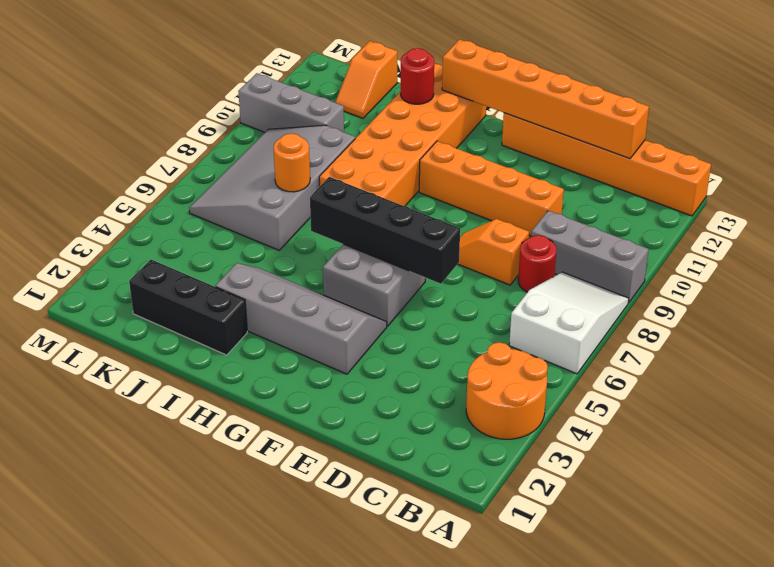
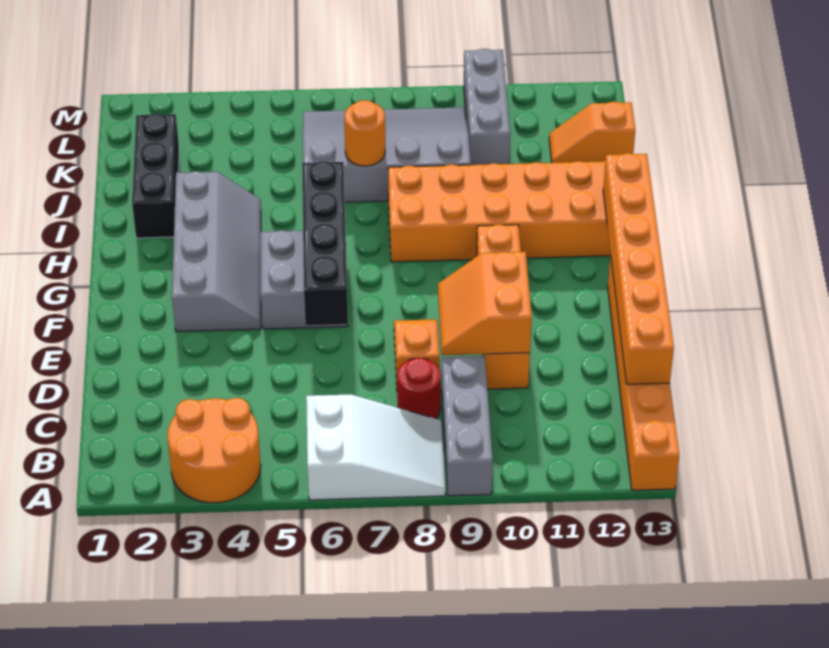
none -> orange 2x2 slope [438,252,532,355]
red 1x1 round brick [401,48,434,104] -> none

